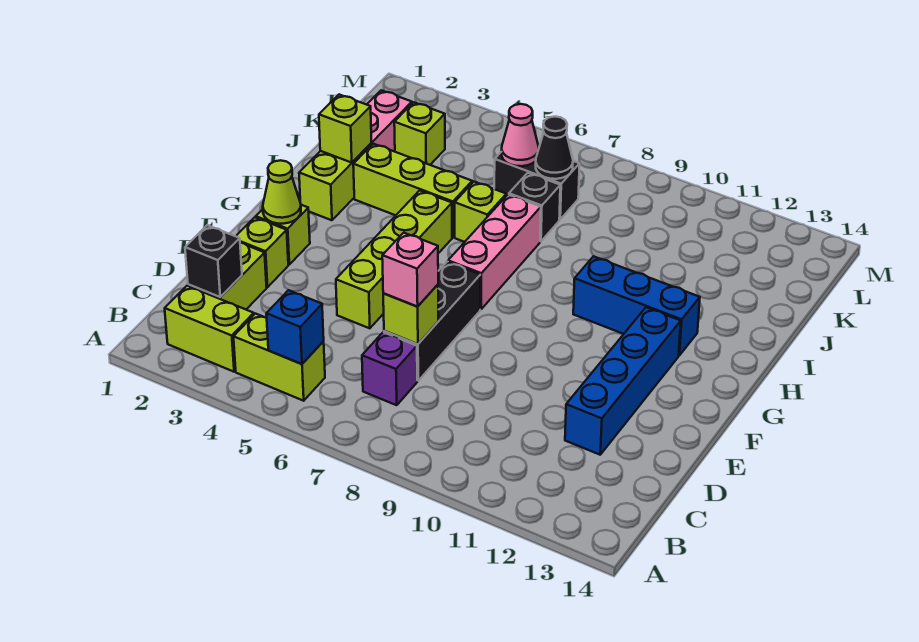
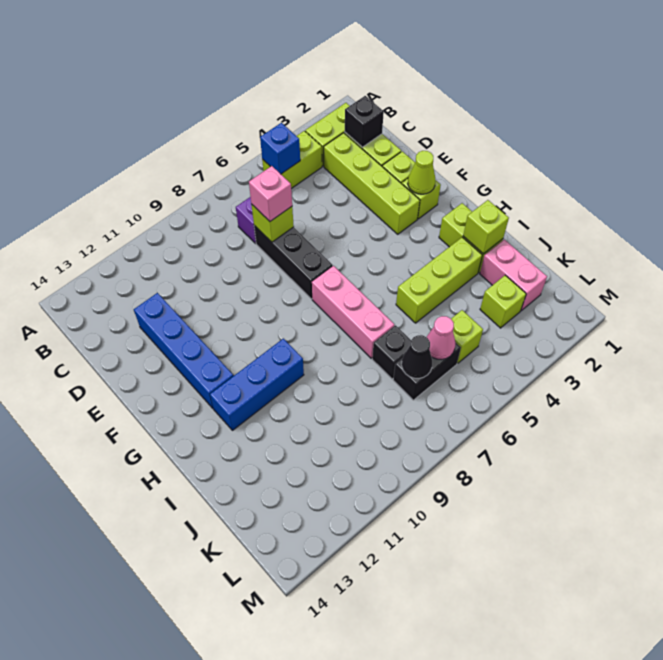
lime 1x4 brick [336,190,452,328] -> lime 1x4 brick moved to [324,133,420,234]
lime 1x1 brick [455,182,506,242] -> lime 1x1 brick moved to [451,310,483,363]

